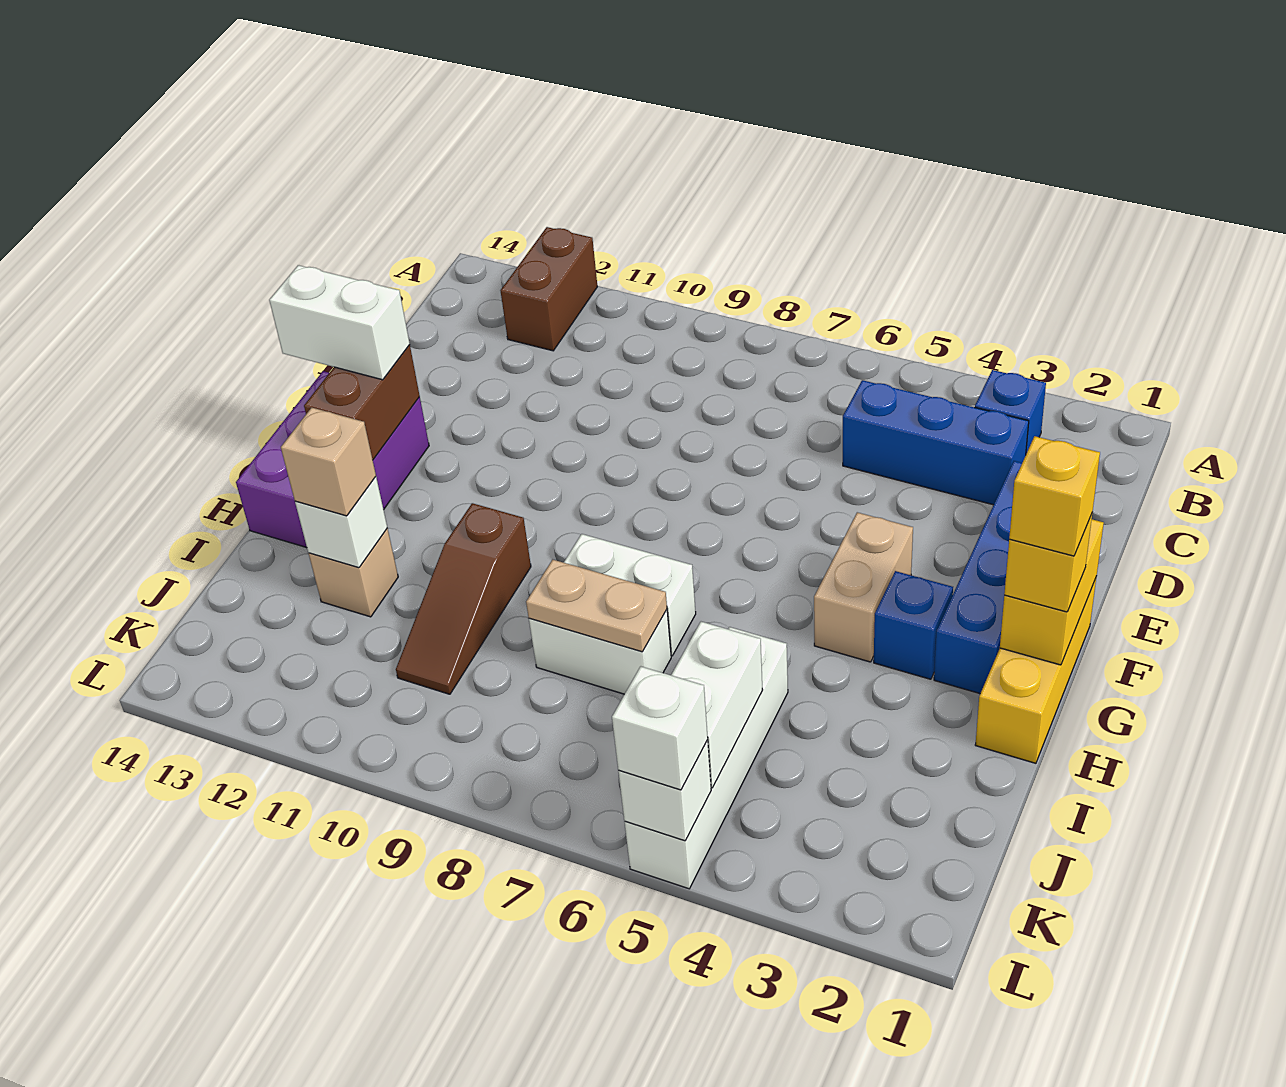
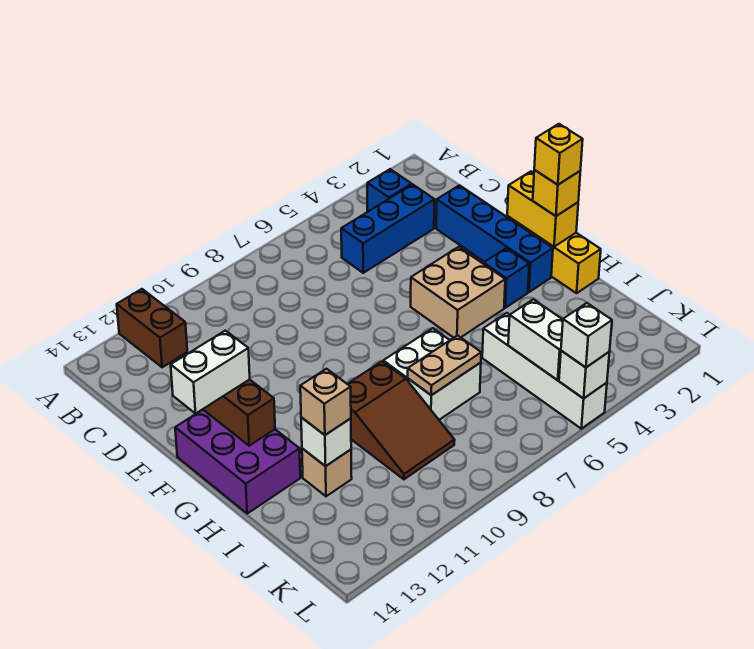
tan 1x2 brick [814,512,913,662] -> tan 2x2 brick [411,247,505,338]
brown 1x3 slope [396,503,531,694] -> brown 2x3 slope [348,362,455,479]

